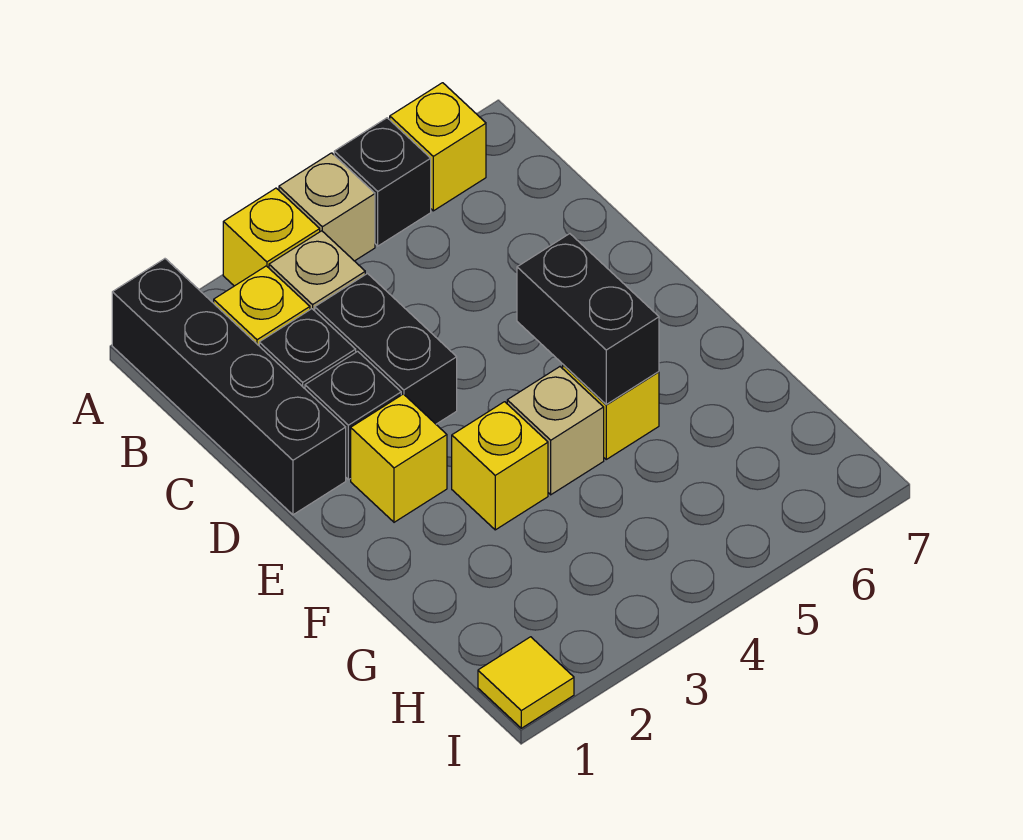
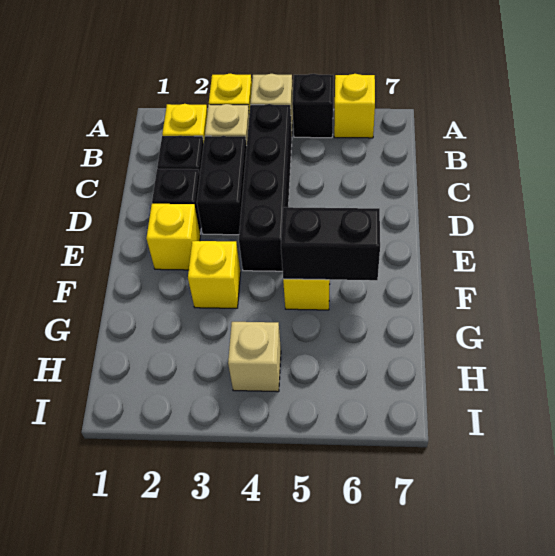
black 1x4 brick [112,259,346,515] -> black 1x4 brick moved to [239,104,292,271]
black 1x2 brick [517,234,659,404] -> black 1x2 brick turned to [281,207,380,280]
tan 1x1 brick [507,367,604,495] -> tan 1x1 brick moved to [228,322,281,392]
yellow 1x1 tile [478,637,574,728] -> none

